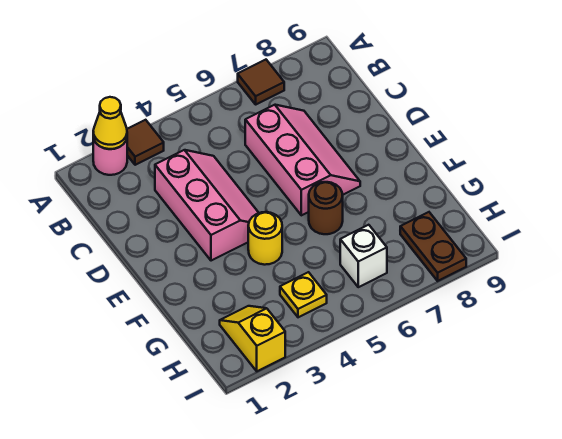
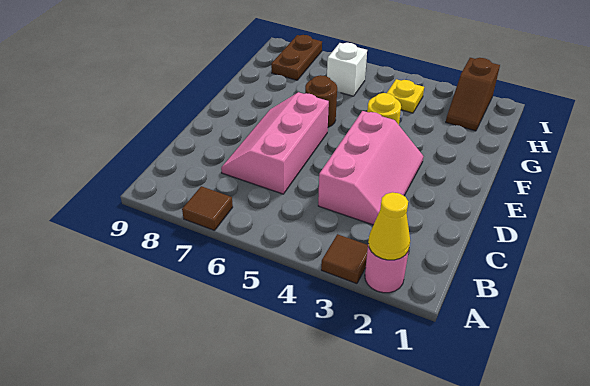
pink 2x3 slope [155,150,259,261] -> pink 2x3 slope turned to [318,111,423,225]
yellow 1x2 slope [220,306,285,371] -> brown 1x2 slope [446,58,500,131]

